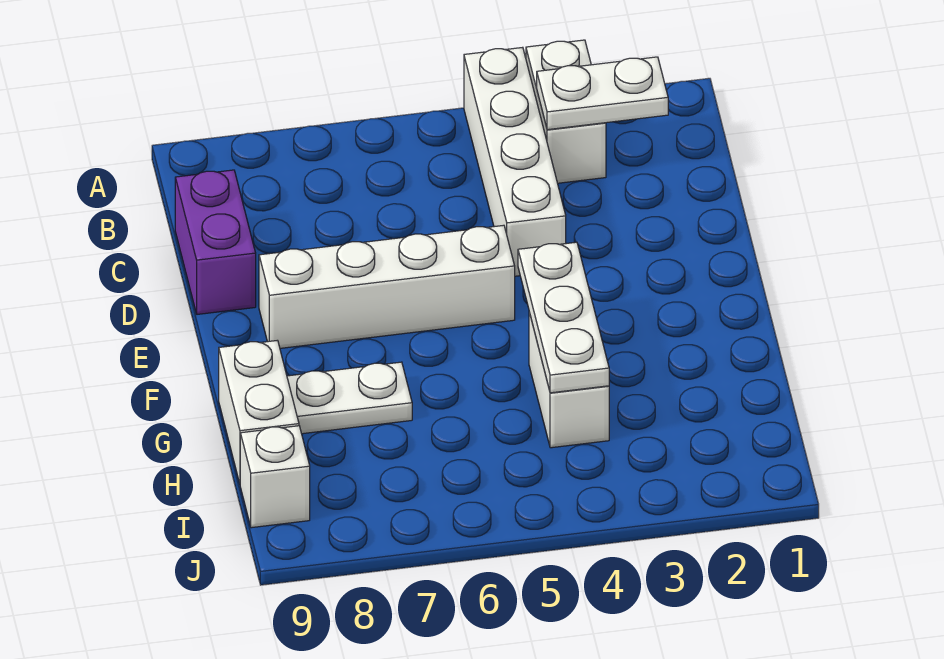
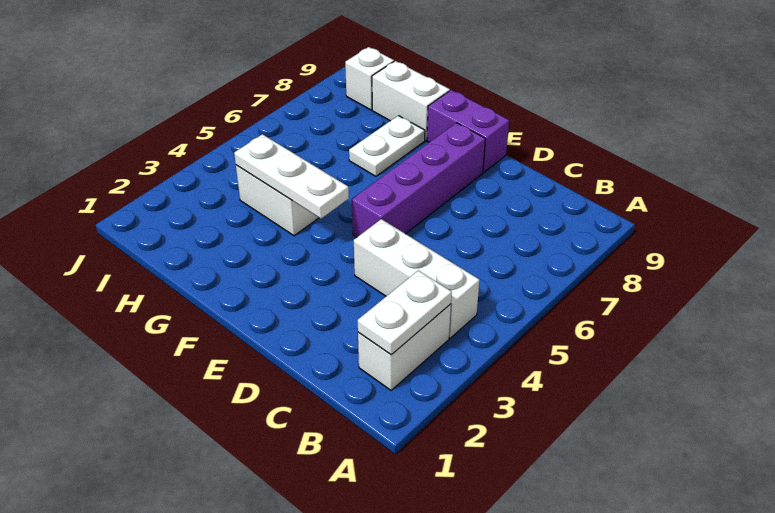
white 1x2 brick [526,40,606,183] -> white 1x2 brick turned to [358,304,451,390]
white 1x4 brick [464,47,566,276] -> white 1x3 brick [354,219,480,338]
purple 1x2 brick [175,170,256,314] -> purple 1x2 brick moved to [427,90,509,173]
white 1x4 brick [259,225,515,348] -> purple 1x4 brick [352,123,485,237]

